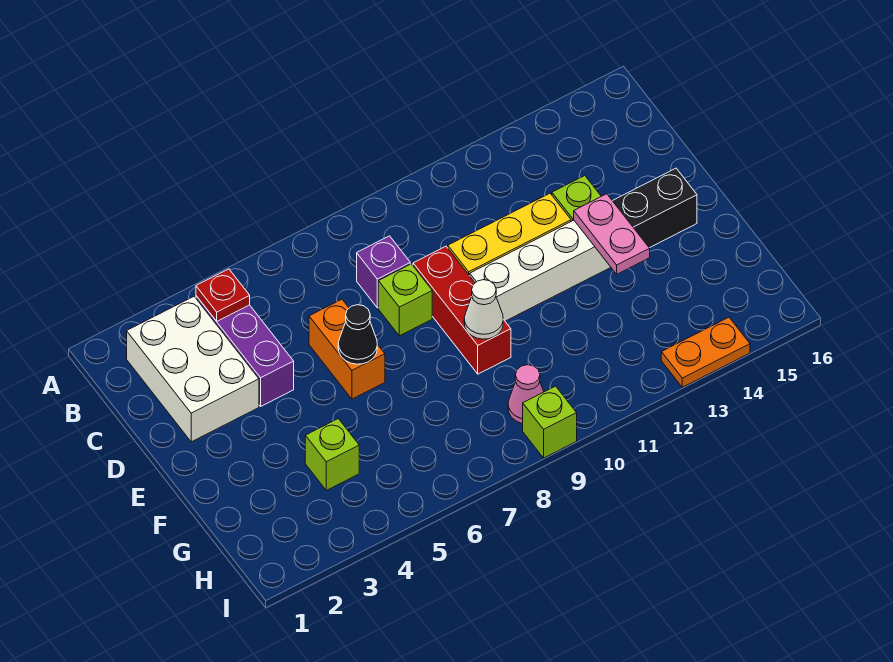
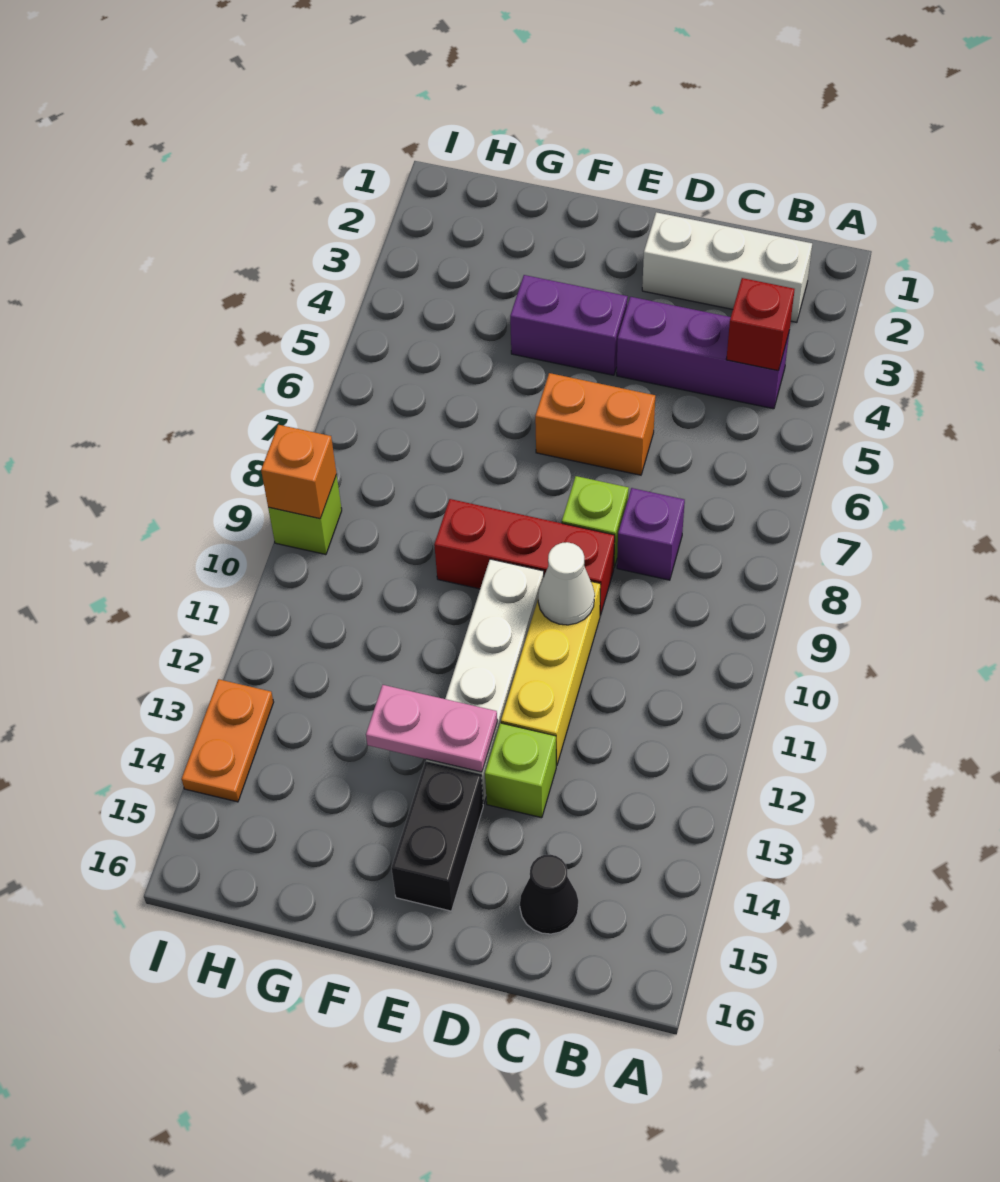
white 2x3 brick [127,297,259,442] -> white 1x3 brick [642,212,812,322]
red 1x1 plate [196,269,250,321] -> red 1x1 brick [726,278,795,371]
none -> purple 1x2 brick [510,275,628,375]
black 1x1 cone [338,305,377,364] -> black 1x1 cone moved to [520,855,578,934]
white 1x1 cone [464,280,503,339] -> white 1x1 cone moved to [538,542,595,625]
lime 1x1 brick [305,419,359,490] -> none
pink 1x1 cone [508,365,544,424] -> none
none -> orange 1x1 brick [261,425,337,519]

